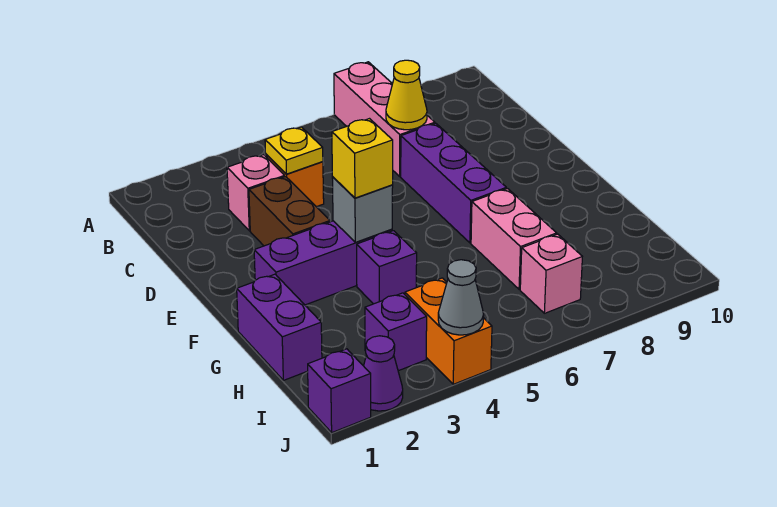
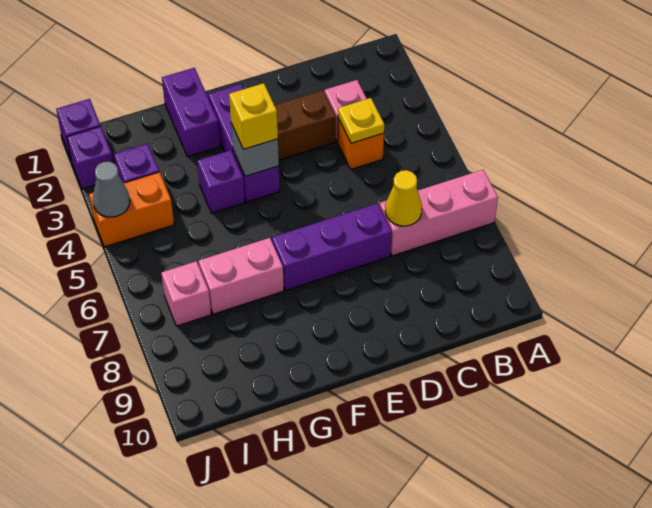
purple 1x2 brick [237,274,322,380] -> purple 1x2 brick turned to [162,68,220,157]
purple 1x1 cone [364,336,403,411] -> purple 1x1 brick [67,126,113,189]

